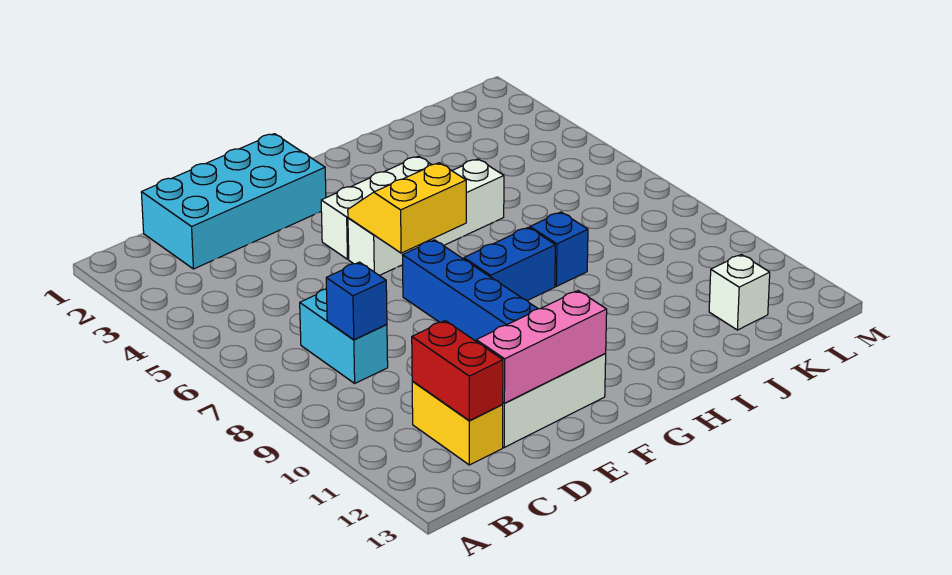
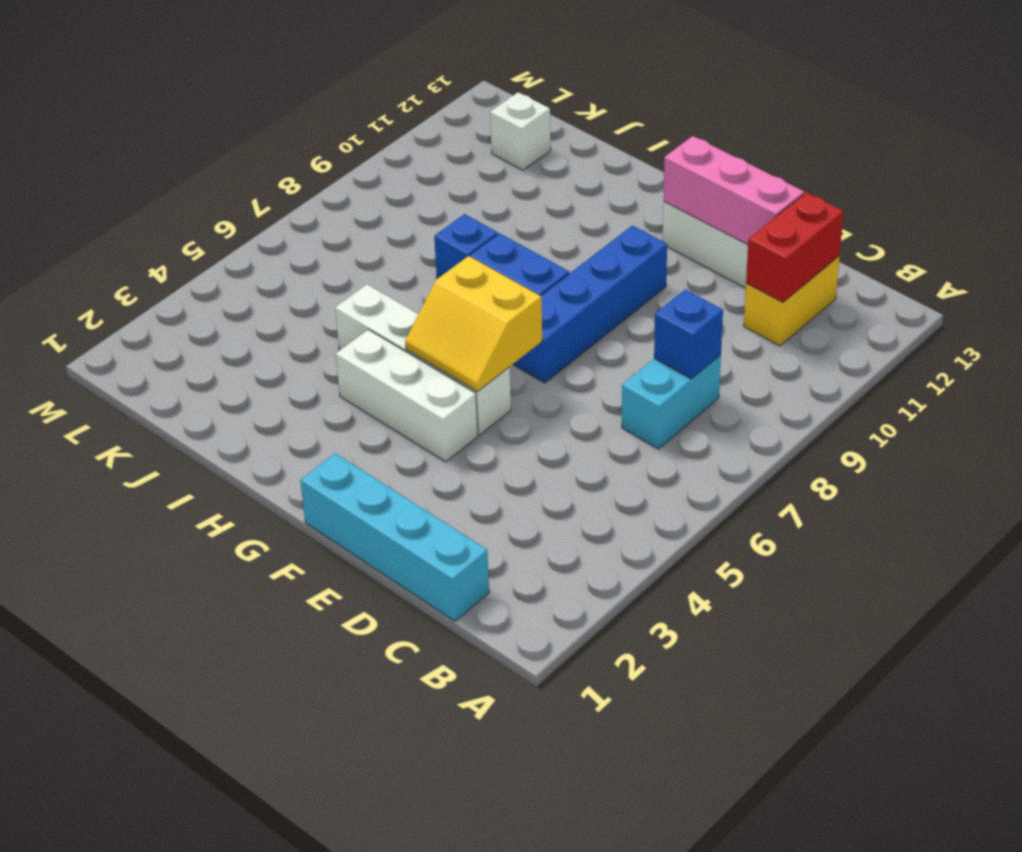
cyan 2x4 brick [141,134,326,269] -> cyan 1x4 brick [300,453,489,621]

